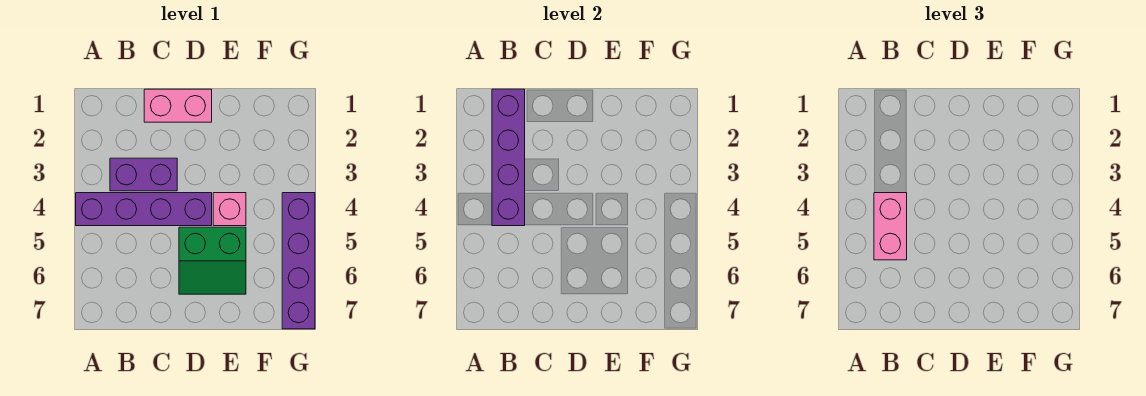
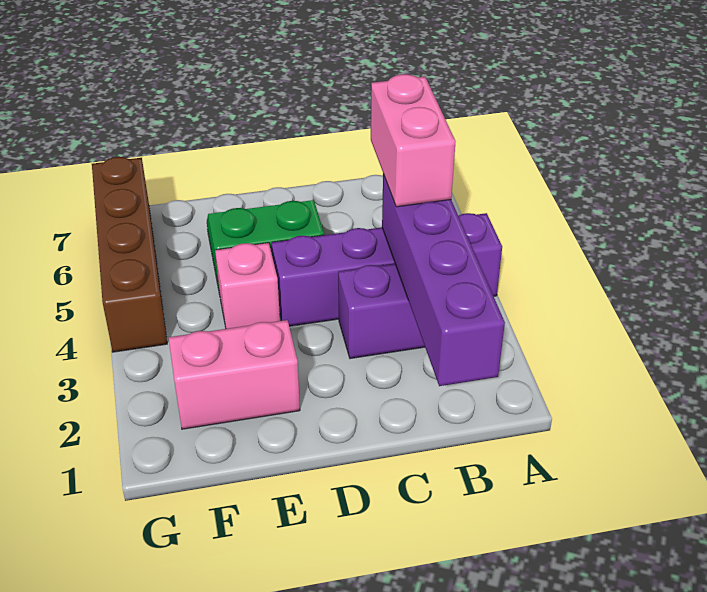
pink 1x2 brick [144,89,212,122] -> pink 1x2 brick moved to [169,320,300,429]
purple 1x4 brick [282,193,315,329] -> brown 1x4 brick [92,157,167,352]

